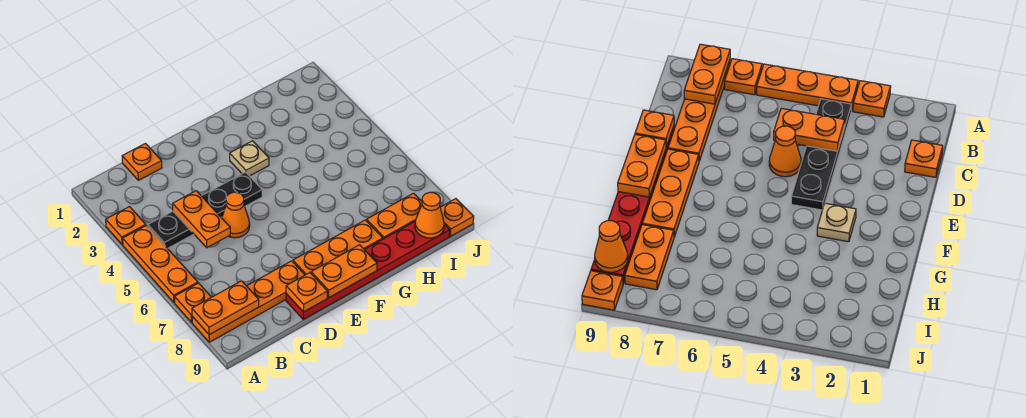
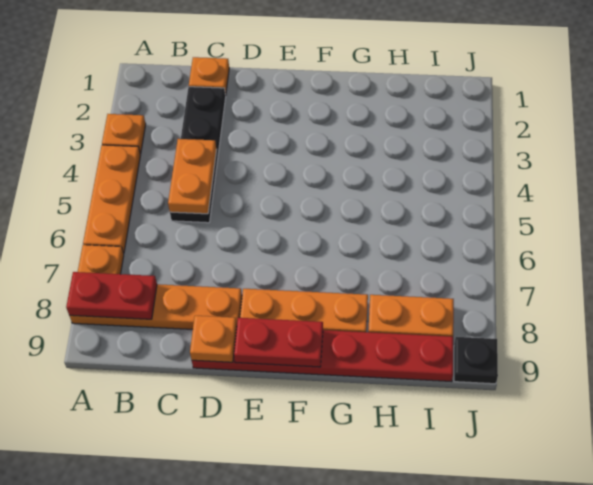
orange 1x2 plate [192,281,259,335] -> red 1x2 plate [66,272,157,319]
black 1x4 plate [148,172,262,248] -> black 1x4 plate turned to [170,87,226,223]
orange 1x1 cone [222,192,250,238] -> none
orange 1x2 plate [311,245,377,298] -> red 1x2 plate [234,318,323,367]
tan 1x1 plate [230,141,269,176] -> none
orange 1x1 cone [415,192,444,238] -> none
orange 1x1 plate [440,199,474,236] -> black 1x1 plate [454,337,498,384]

